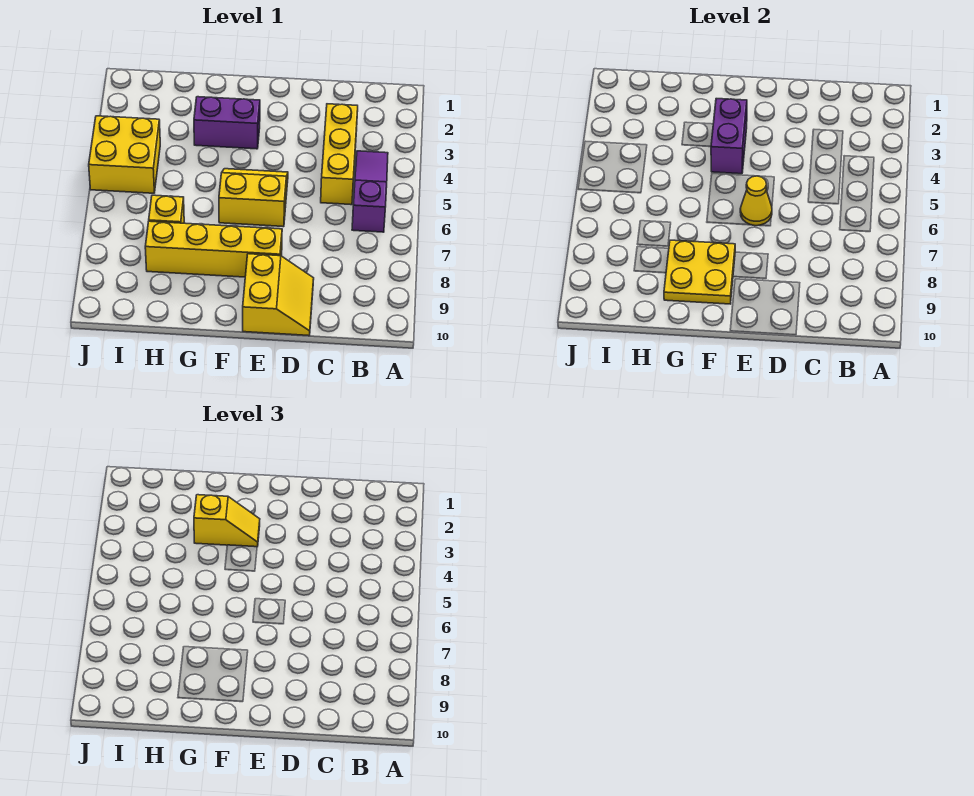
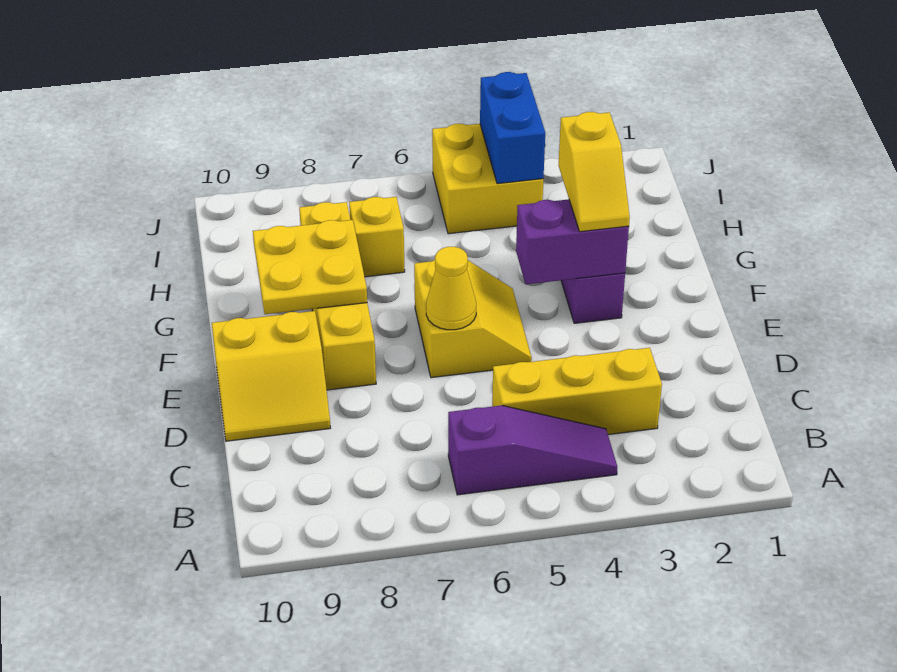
none -> blue 1x2 brick [480,72,545,184]

